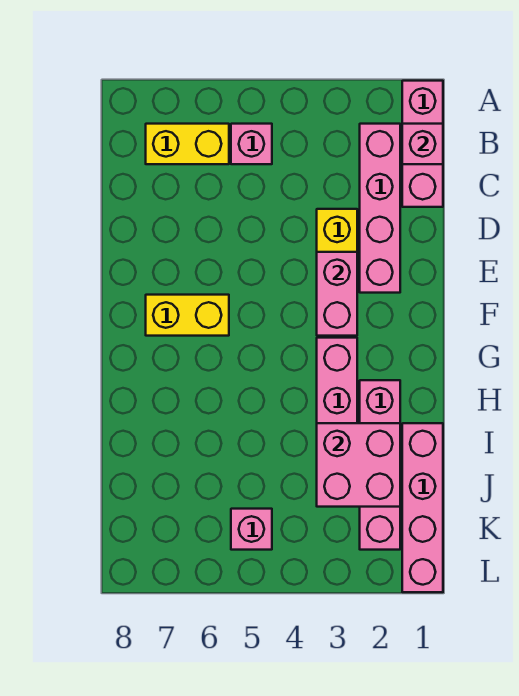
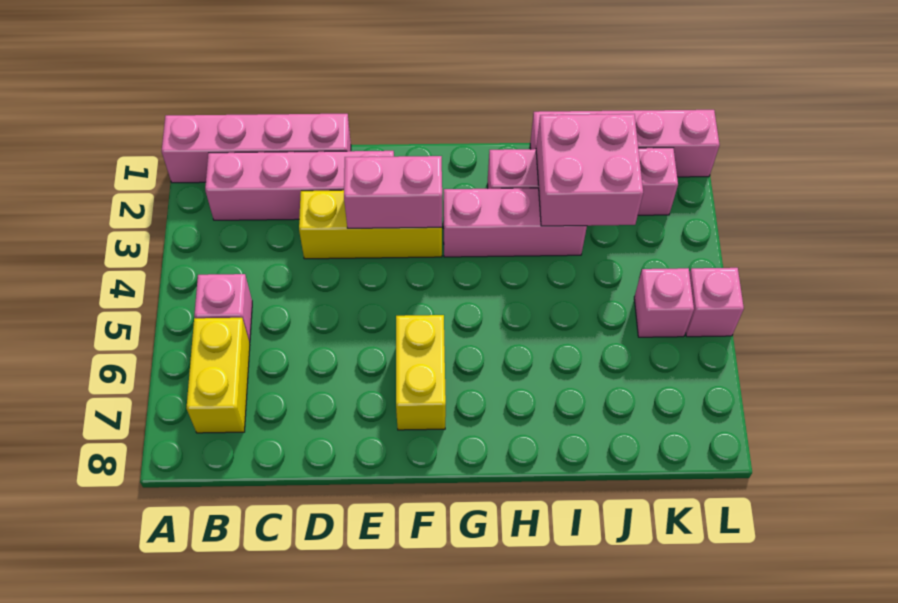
pink 1x3 brick [402,81,443,207] -> pink 1x4 brick [162,114,351,183]
pink 1x1 brick [402,124,443,164] -> pink 1x1 brick moved to [686,268,744,337]

